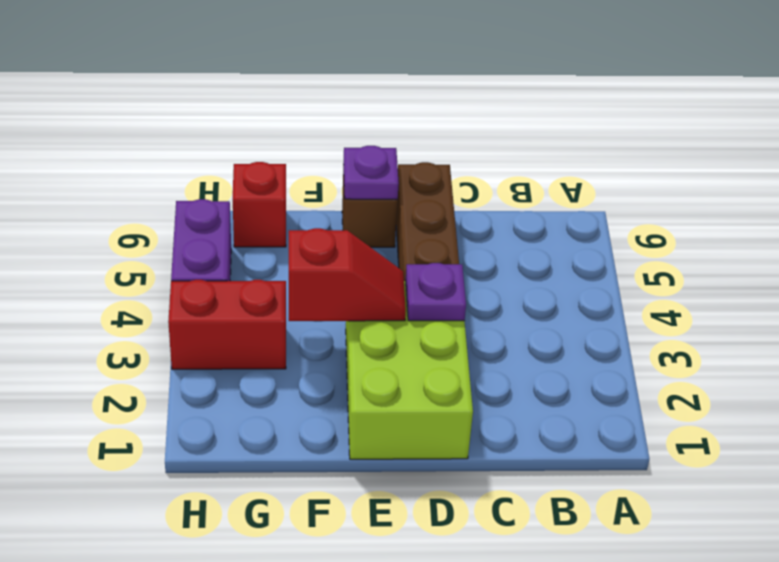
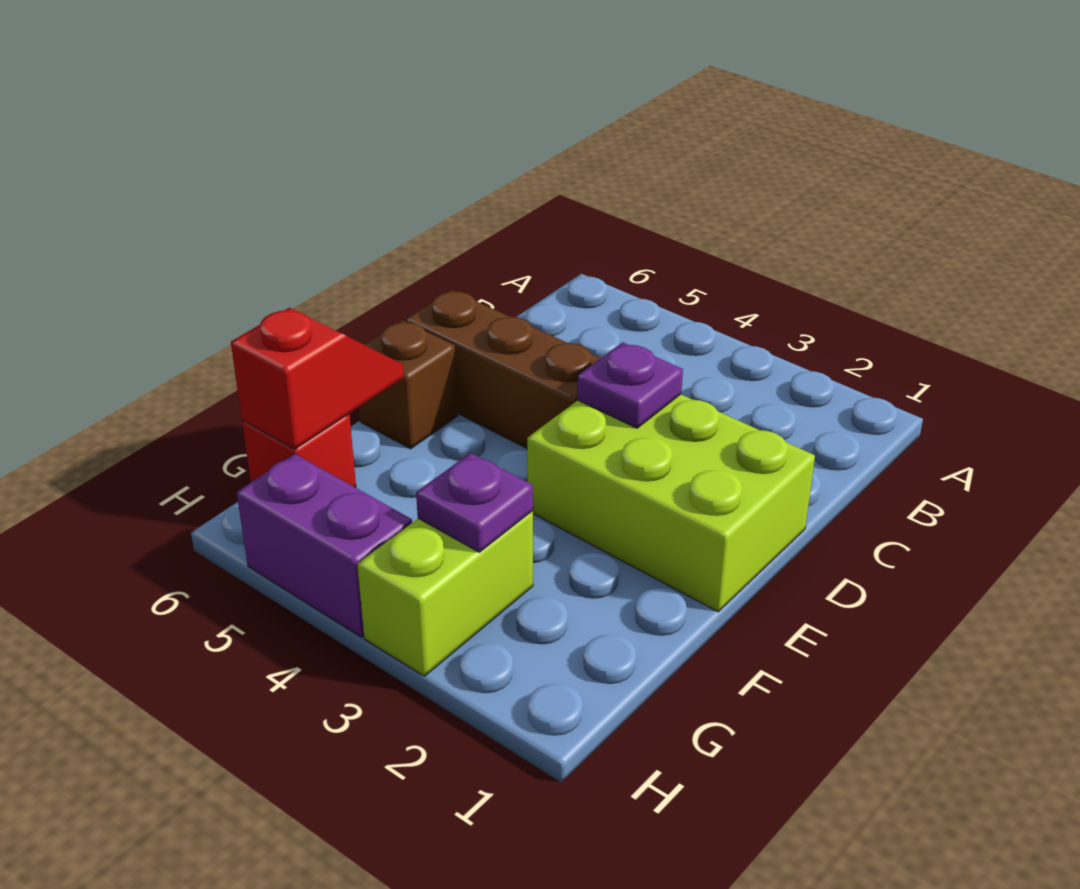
red 1x2 slope [289,228,406,321] -> red 1x2 slope moved to [231,308,404,449]
purple 1x1 plate [343,146,399,199] -> purple 1x1 plate moved to [416,453,533,552]
red 1x2 brick [168,280,286,369] -> lime 1x2 brick [357,511,533,676]

